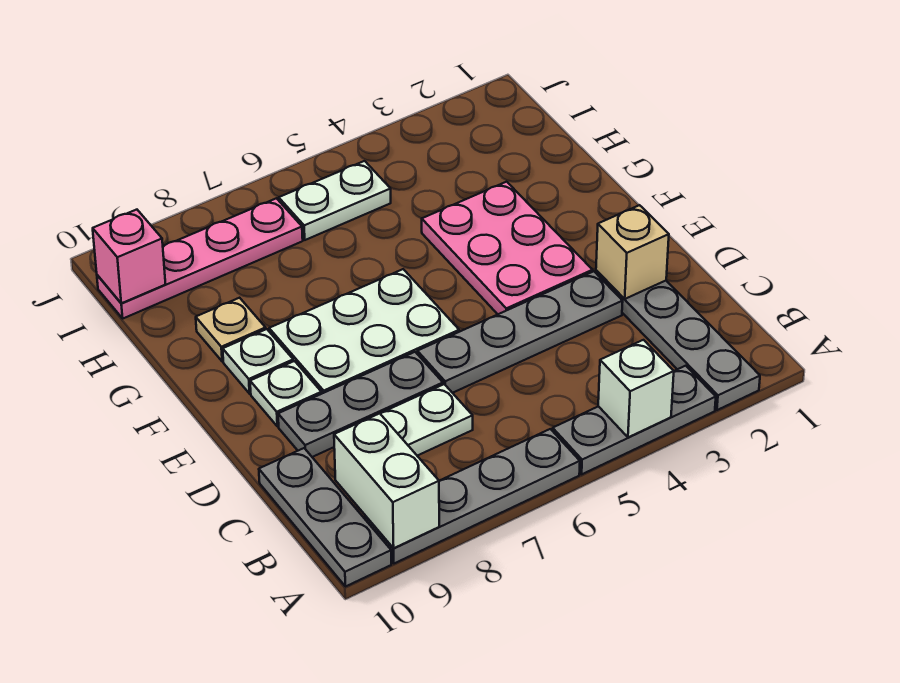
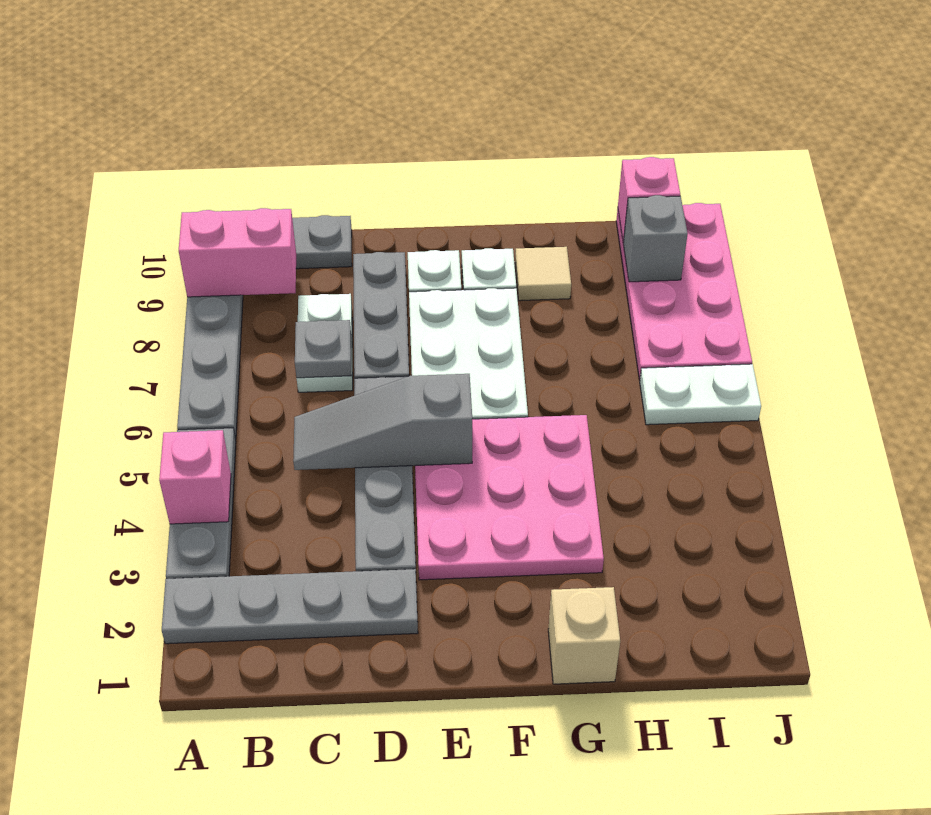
white 1x1 brick [598,340,674,437] -> pink 1x1 brick [159,430,231,524]
white 1x2 brick [334,413,439,548] -> pink 1x2 brick [179,208,296,297]
none -> grey 1x3 slope [293,374,472,470]
none -> grey 1x1 plate [295,320,351,378]
tan 1x1 brick [596,205,669,299] -> tan 1x1 brick moved to [548,587,620,684]
pink 2x3 plate [422,182,593,314] -> pink 3x3 plate [415,415,604,580]
tan 1x1 plate [196,298,266,361] -> tan 1x1 tile [515,247,571,301]
white 1x2 plate [279,161,391,240] -> white 1x2 plate turned to [640,364,761,425]
pink 1x4 plate [97,198,303,318] -> pink 2x4 plate [616,203,752,380]
none -> grey 1x1 brick [623,195,688,282]

